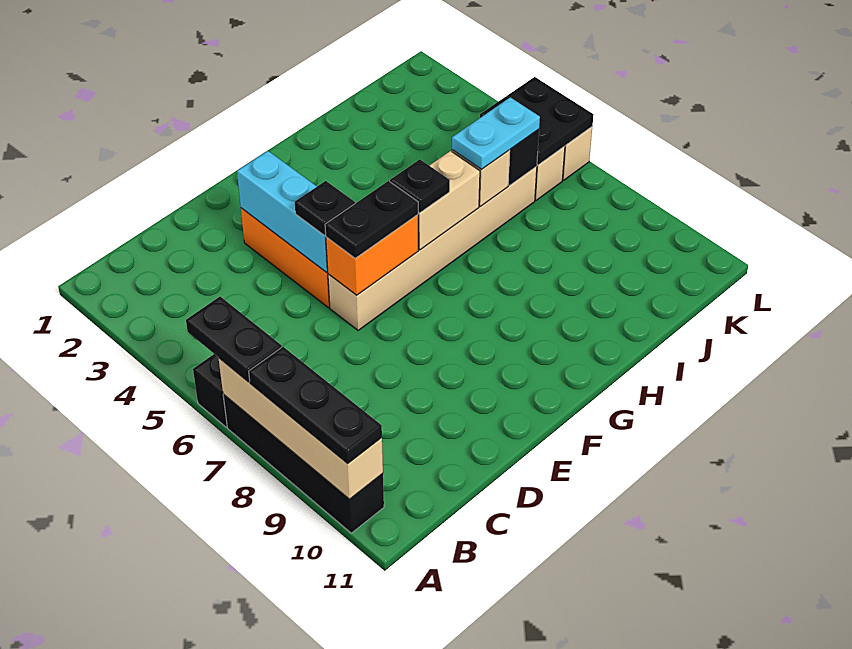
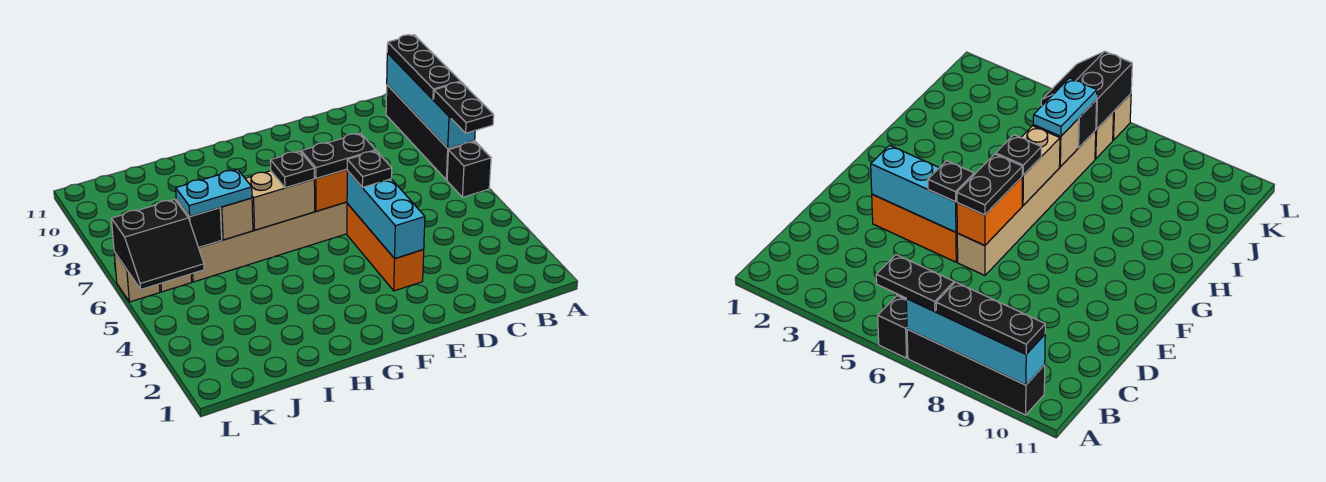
tan 1x4 brick [219,358,383,499] -> cyan 1x4 brick [387,53,475,148]
black 2x2 plate [480,77,594,165] -> black 2x2 slope [111,199,204,289]

